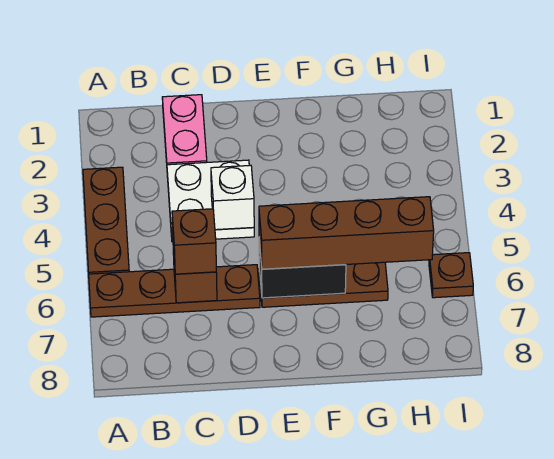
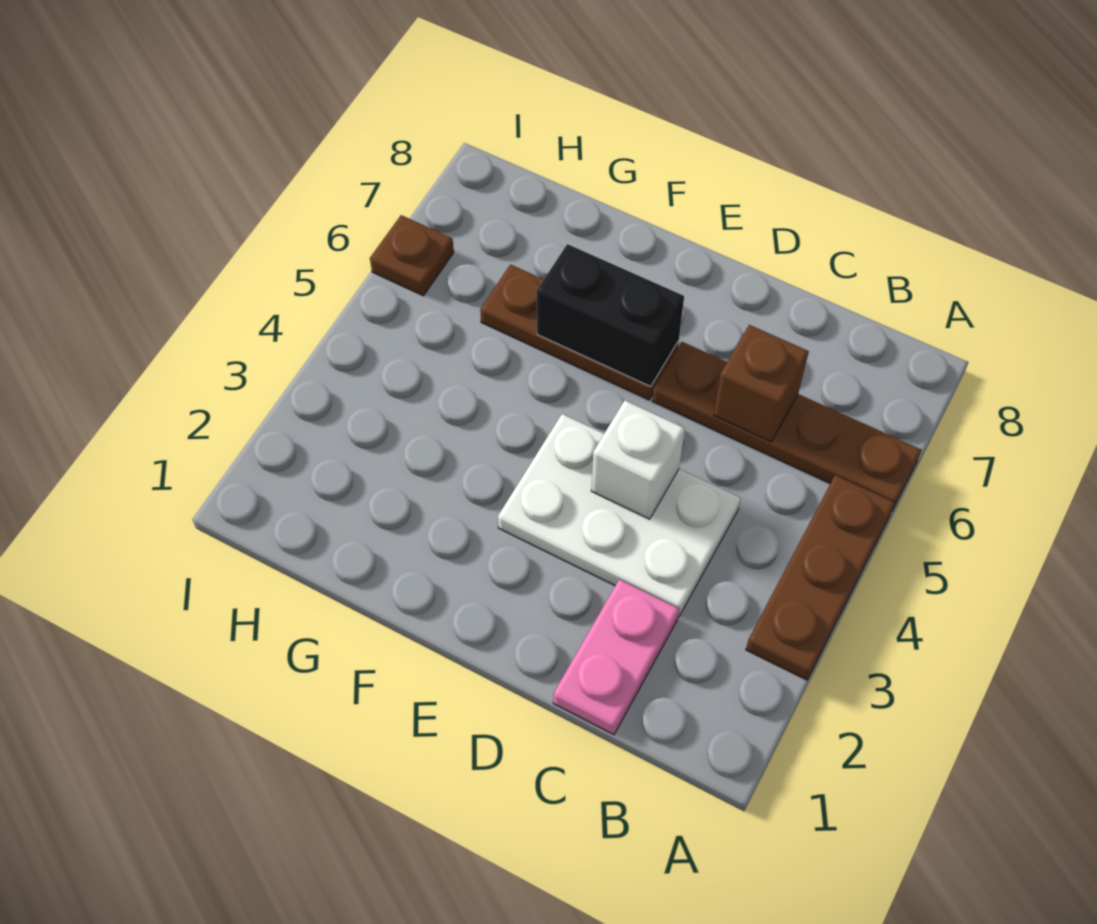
white 2x2 plate [167,160,254,242] -> white 2x3 plate [498,414,741,617]
brown 1x1 brick [172,209,216,274] -> none
brown 1x4 brick [259,197,434,269] -> none

